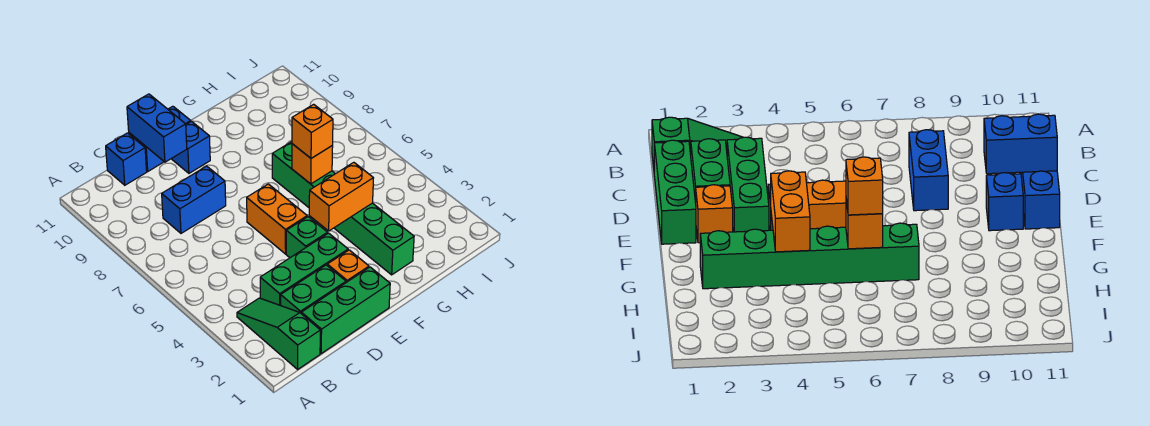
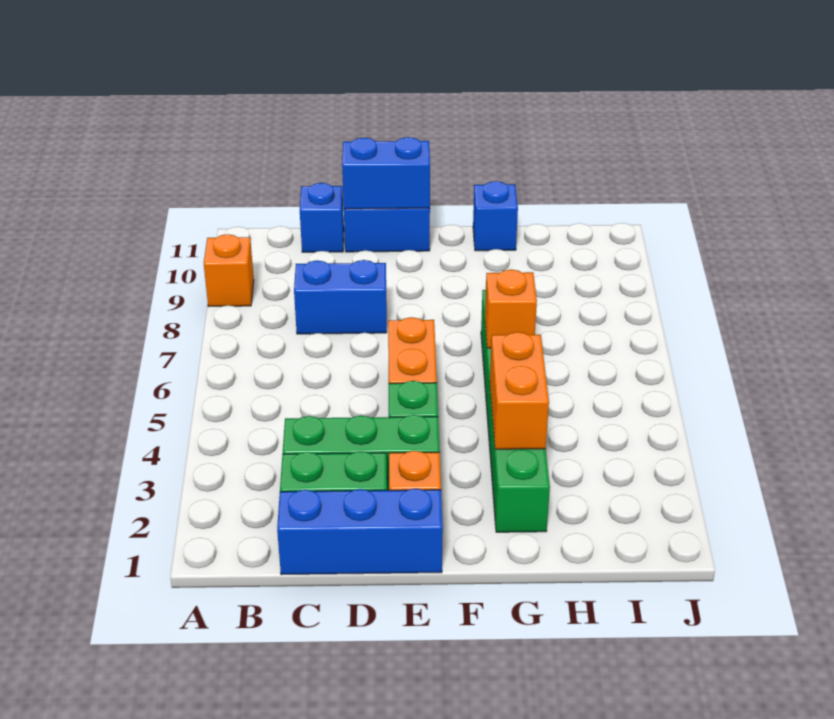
green 1x3 slope [237,298,320,369] -> none
green 1x3 brick [301,267,390,353] -> blue 1x3 brick [277,489,443,575]
blue 1x2 brick [127,94,187,162] -> blue 1x2 brick turned to [342,137,430,209]
blue 1x1 brick [171,121,210,173] -> blue 1x1 brick moved to [473,181,518,251]
orange 1x2 brick [309,162,373,231] -> orange 1x2 brick turned to [490,332,549,449]
orange 1x1 brick [292,104,333,158] -> orange 1x1 brick moved to [204,234,254,307]

